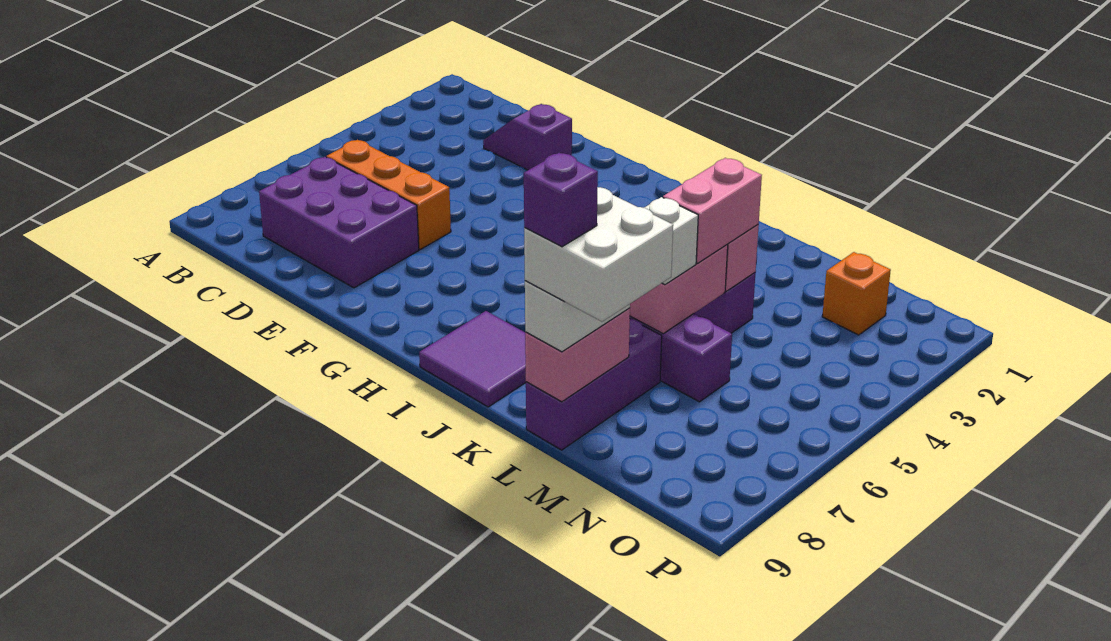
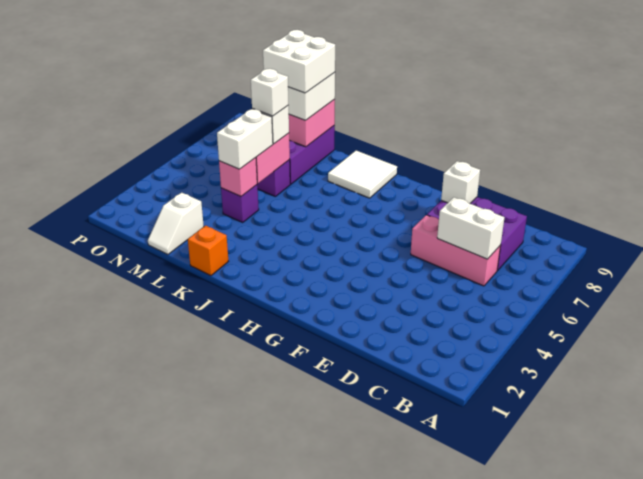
orange 1x3 brick [327,140,451,249] -> pink 1x3 brick [411,215,501,286]
none -> white 1x2 brick [437,197,504,259]
purple 1x2 slope [483,104,572,170] -> none
none -> white 1x1 brick [441,161,480,203]
purple 2x2 tile [419,311,526,407] -> white 2x2 tile [328,151,397,198]
pink 1x2 brick [663,158,762,263] -> white 1x2 brick [217,109,273,169]
none -> white 1x1 brick [251,69,288,116]
purple 1x1 brick [524,153,598,247] -> none
none -> white 1x2 slope [148,193,204,254]
orange 1x1 brick [822,252,891,335] -> orange 1x1 brick moved to [188,226,228,275]

